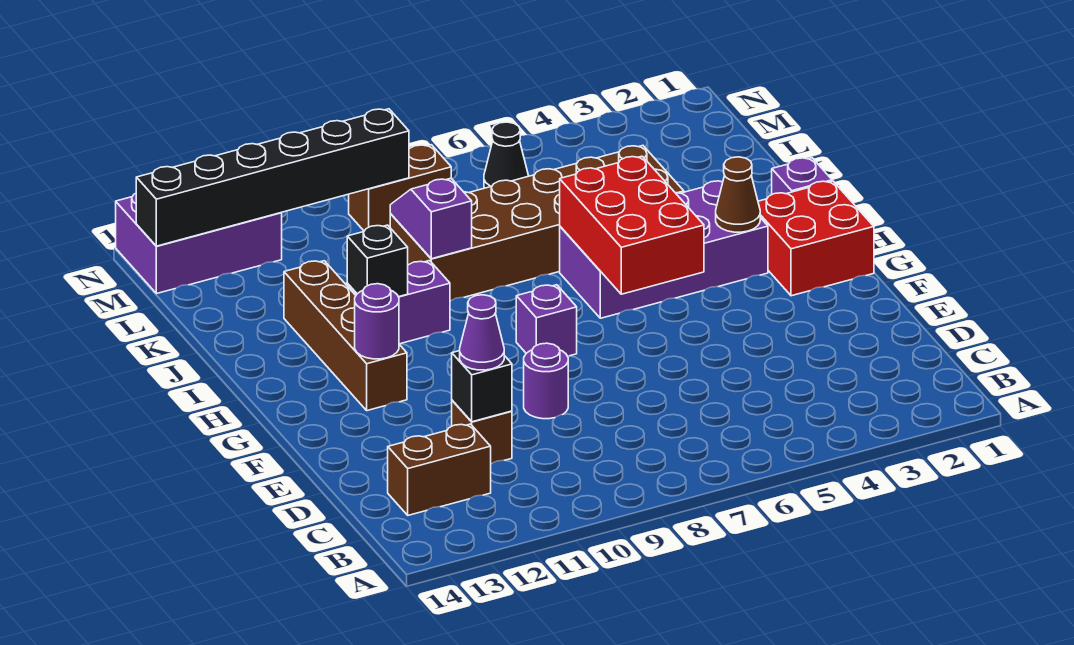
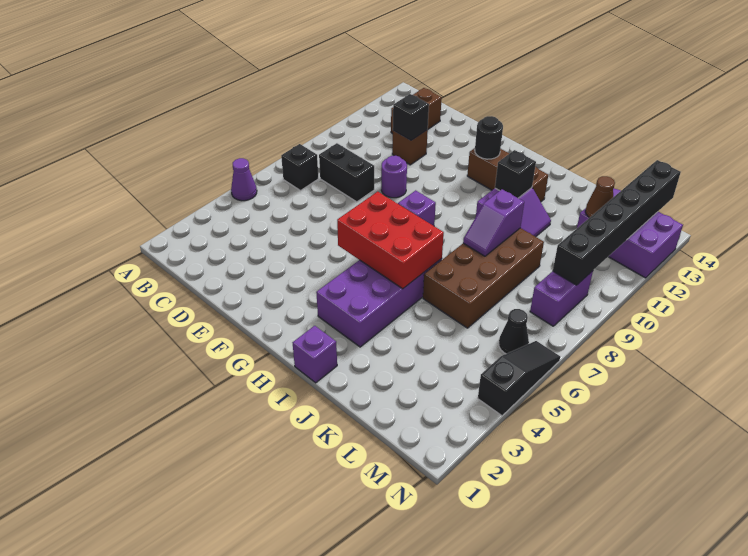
none -> black 1x1 brick [281,144,318,191]
none -> black 1x2 brick [319,143,374,202]
purple 1x1 cone [460,295,504,370] -> purple 1x1 cone moved to [231,158,257,201]
red 2x2 brick [758,181,874,296] -> none
brown 1x4 brick [284,261,407,411] -> brown 1x3 brick [467,148,548,202]
purple 1x1 round brick [355,284,399,359] -> black 1x1 round brick [475,116,503,159]
brown 1x1 cone [716,157,760,232] -> brown 1x1 cone moved to [585,176,615,218]
brown 2x6 brick [390,146,684,301] -> brown 2x4 brick [423,228,544,328]
purple 1x2 slope [390,178,472,259] -> purple 1x2 slope turned to [463,189,524,256]
brown 1x2 brick [349,145,451,231] -> purple 1x2 brick [530,271,593,326]
purple 2x3 brick [116,193,282,294] -> purple 2x3 brick turned to [577,189,683,278]
none -> black 1x3 slope [478,341,560,416]

